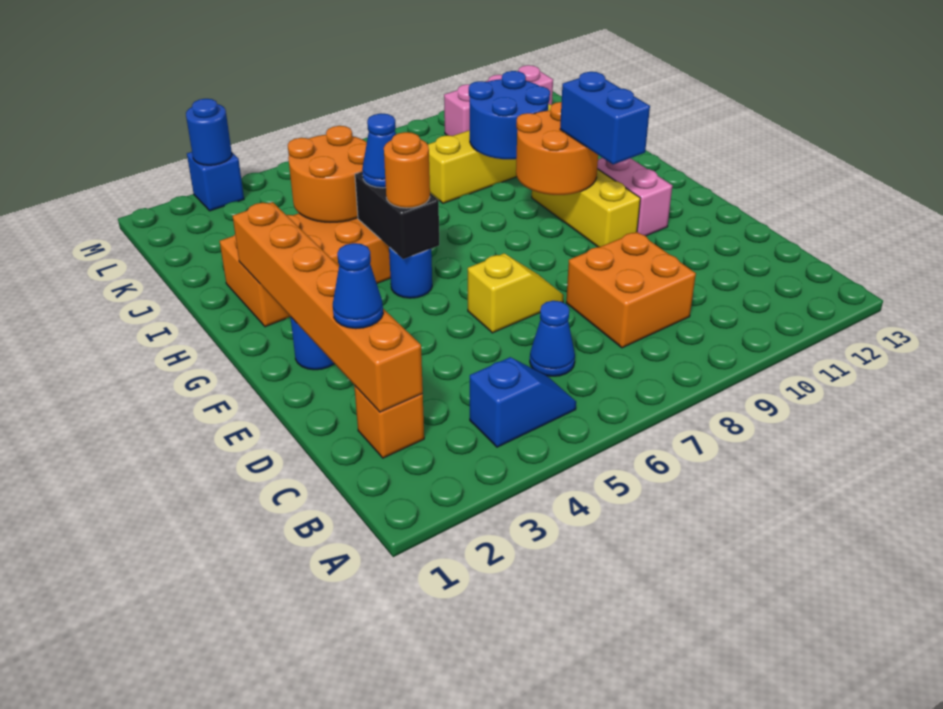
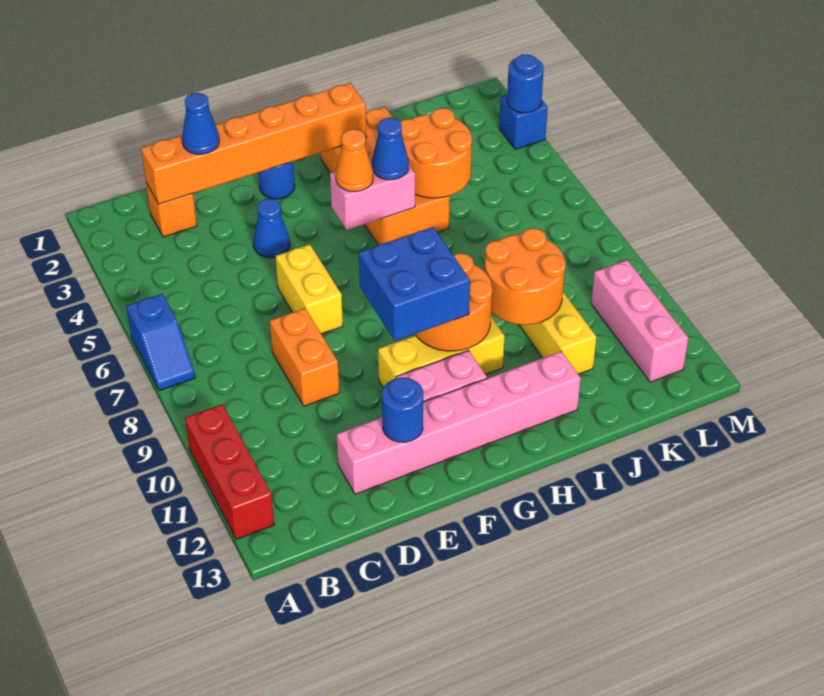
none -> red 1x3 brick [185,404,274,540]
blue 1x2 slope [470,357,576,447] -> blue 1x2 slope moved to [126,294,195,391]
blue 1x1 cone [530,301,575,376] -> blue 1x1 cone moved to [253,199,290,258]
orange 2x2 brick [566,232,696,348] -> orange 1x2 brick [270,308,339,406]
none -> pink 1x6 brick [337,351,581,494]
yellow 1x2 slope [468,253,564,333] -> yellow 1x2 brick [276,244,343,334]
blue 1x2 brick [560,72,650,165] -> blue 2x2 brick [359,227,470,341]
blue 1x1 round brick [389,247,432,298] -> blue 1x1 round brick moved to [382,377,423,442]
black 1x2 brick [355,172,439,259] -> pink 1x2 brick [330,160,415,230]
orange 1x1 round brick [384,132,430,208] -> orange 1x1 cone [336,129,373,192]
blue 2x2 round brick [469,71,550,159] -> orange 2x2 round brick [485,228,566,325]

